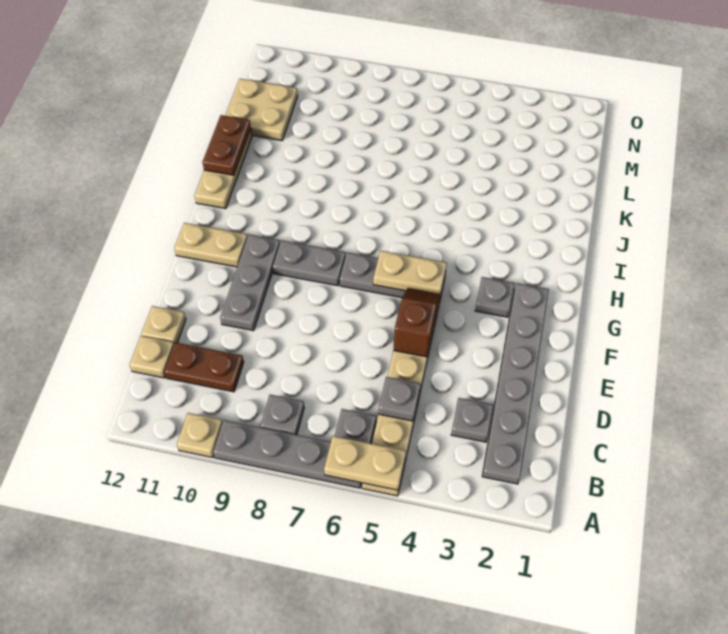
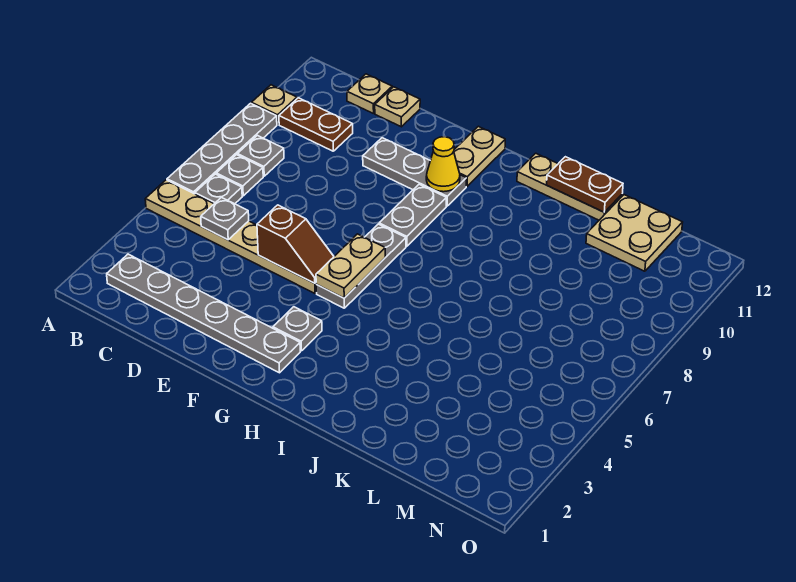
tan 1x2 plate [324,436,406,490] -> none
grey 1x1 plate [451,398,493,442] -> grey 1x1 plate moved to [216,155,263,196]
brown 1x2 plate [164,342,244,392] -> brown 1x2 plate turned to [279,98,353,151]
none -> yellow 1x1 cone [426,137,460,192]

